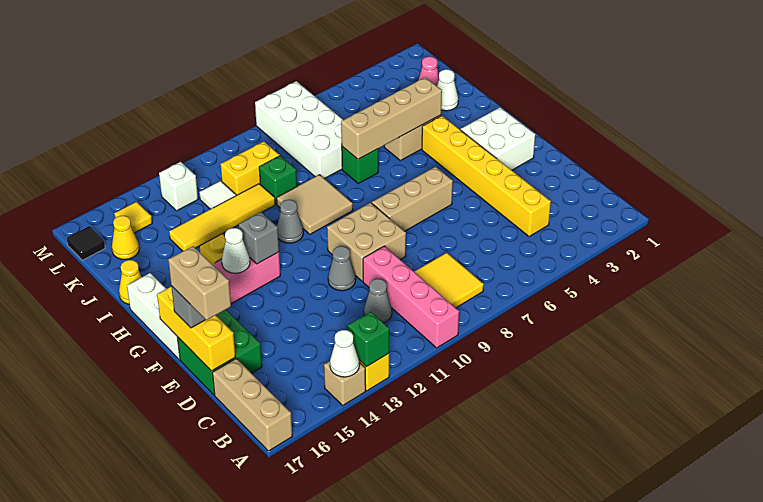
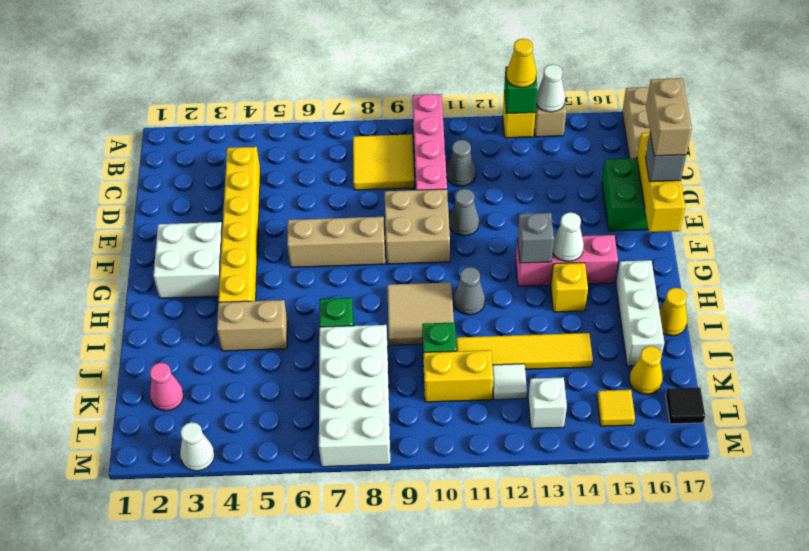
none -> yellow 1x1 cone [506,39,537,88]
white 1x3 brick [127,273,180,359] -> white 1x3 brick moved to [616,260,664,366]
tan 1x4 brick [341,77,442,159] -> none
white 1x1 cone [437,69,458,111] -> white 1x1 cone moved to [180,422,215,471]

